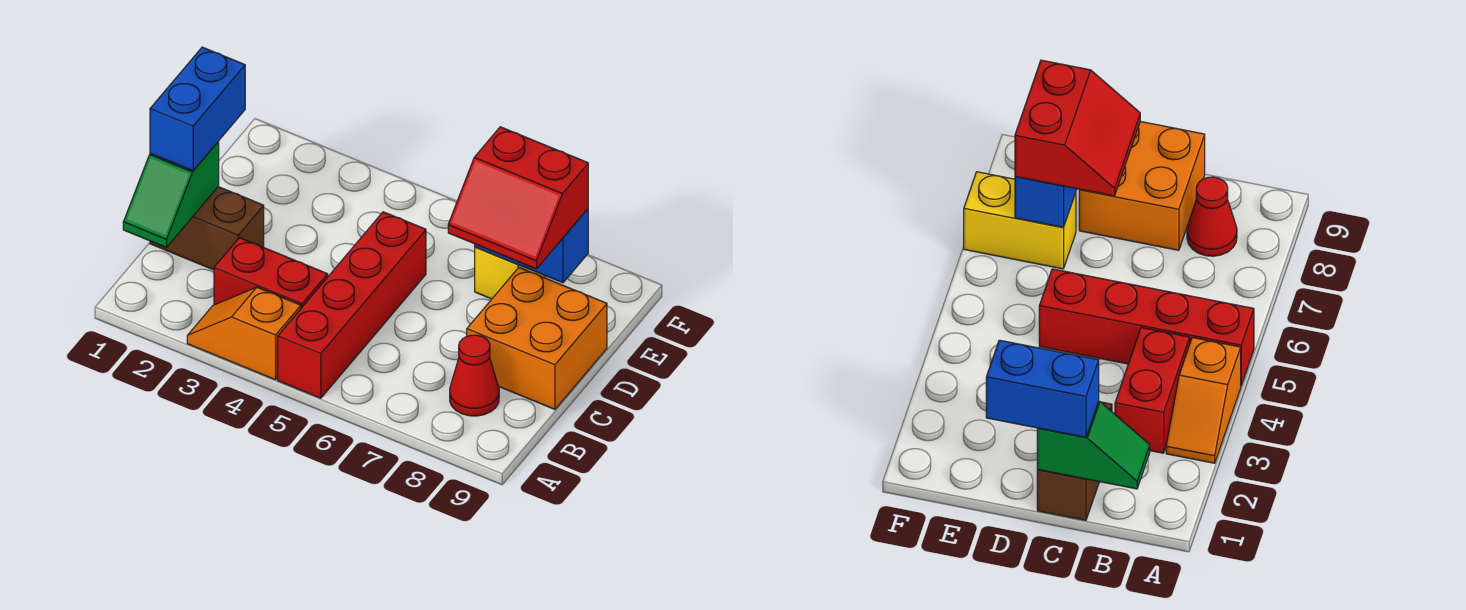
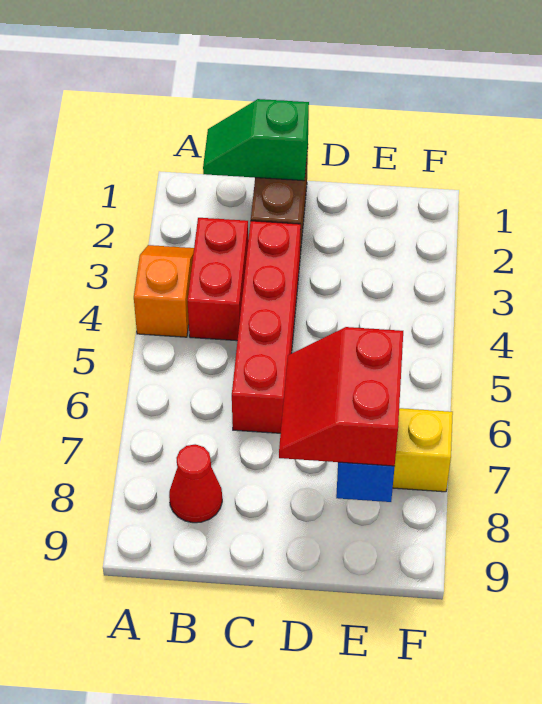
red 1x4 brick [278,212,426,398] -> red 1x4 brick turned to [232,221,301,433]
blue 1x2 brick [150,47,245,171] -> none
orange 2x2 brick [467,268,607,409] -> none

